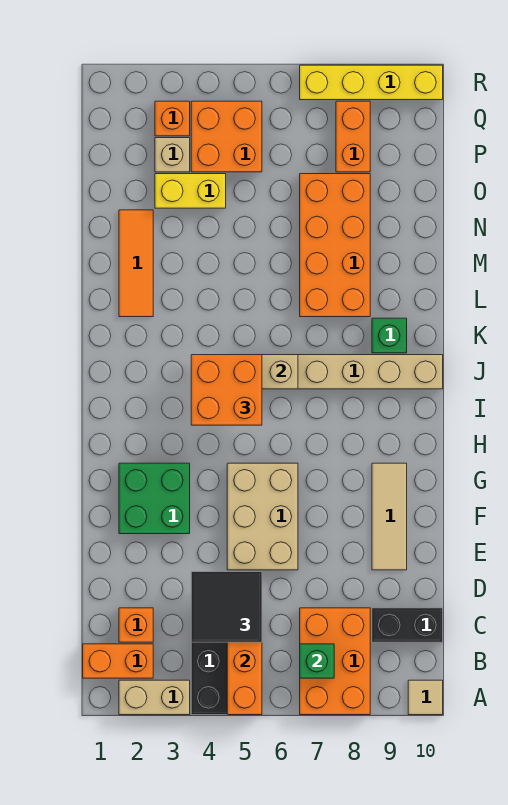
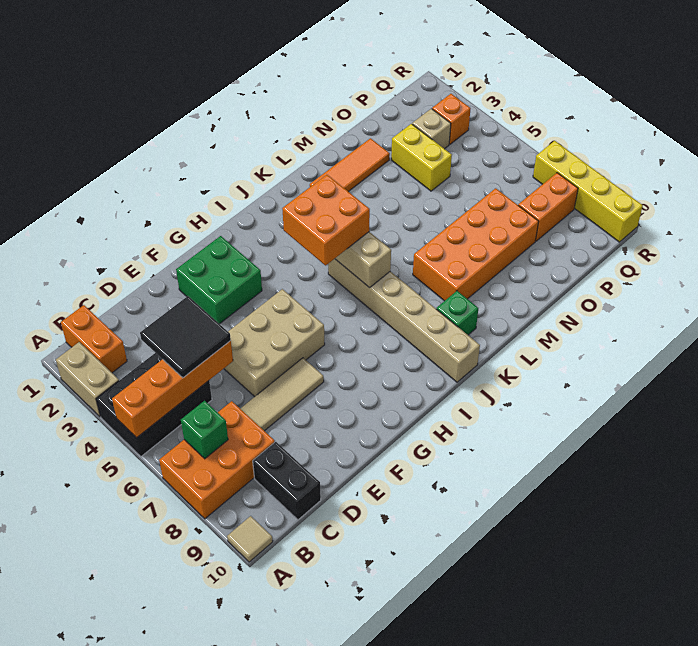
orange 1x1 brick [119,608,153,642] -> none
tan 1x3 tile [372,463,407,570] -> tan 1x3 tile moved to [240,358,324,431]
orange 2x2 brick [191,101,262,172] -> none

